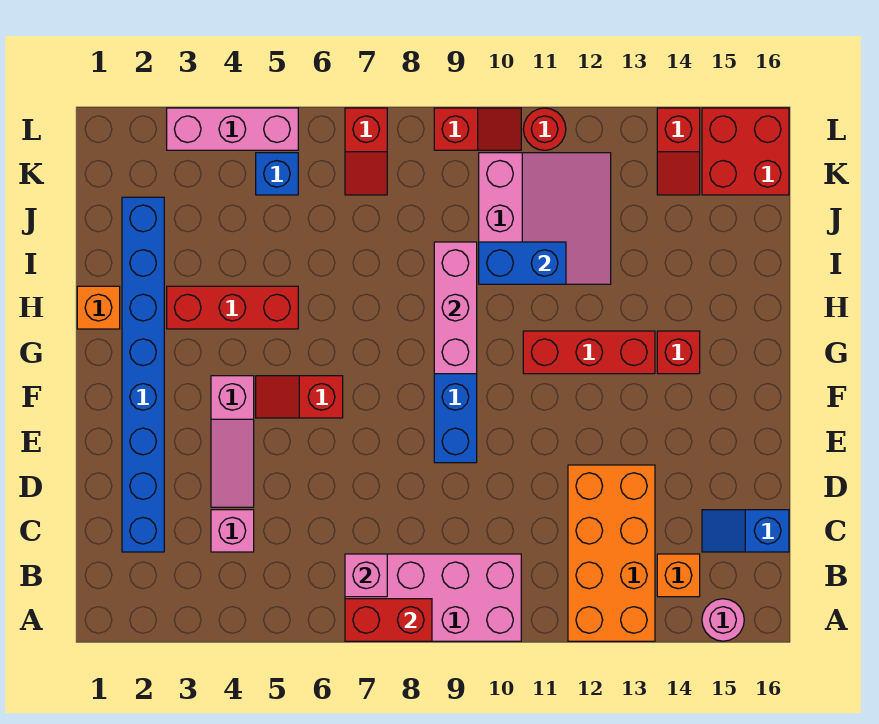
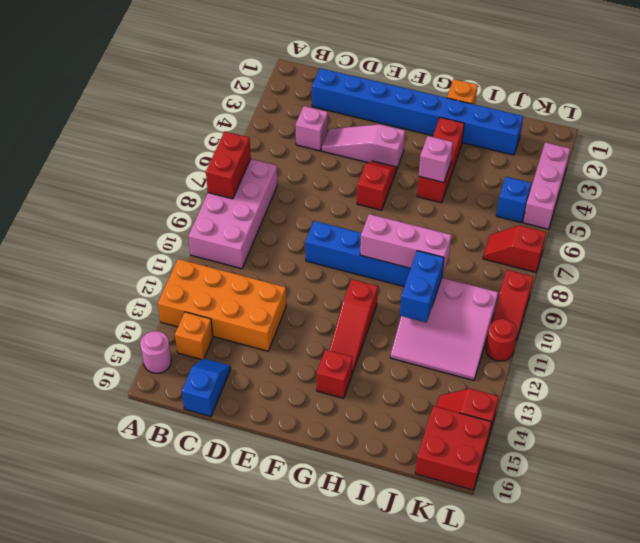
pink 1x1 brick [345,554,387,597] -> pink 1x1 brick moved to [419,136,453,183]
red 1x3 brick [523,331,655,374] -> red 1x3 slope [329,279,378,373]

